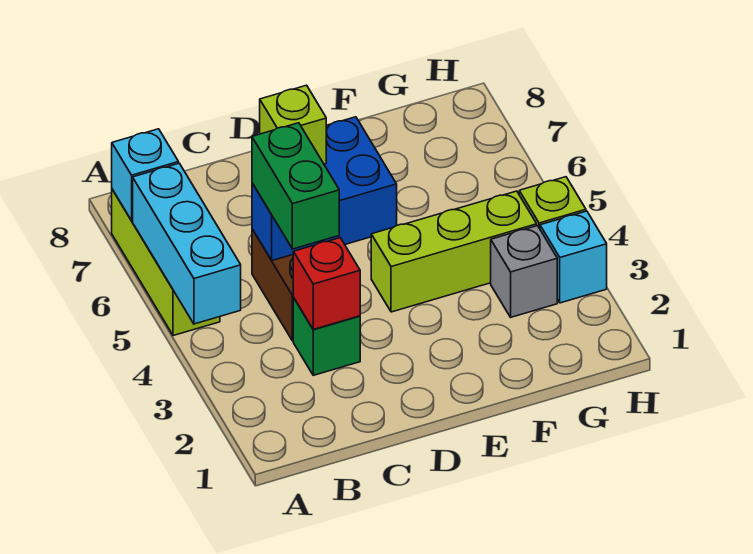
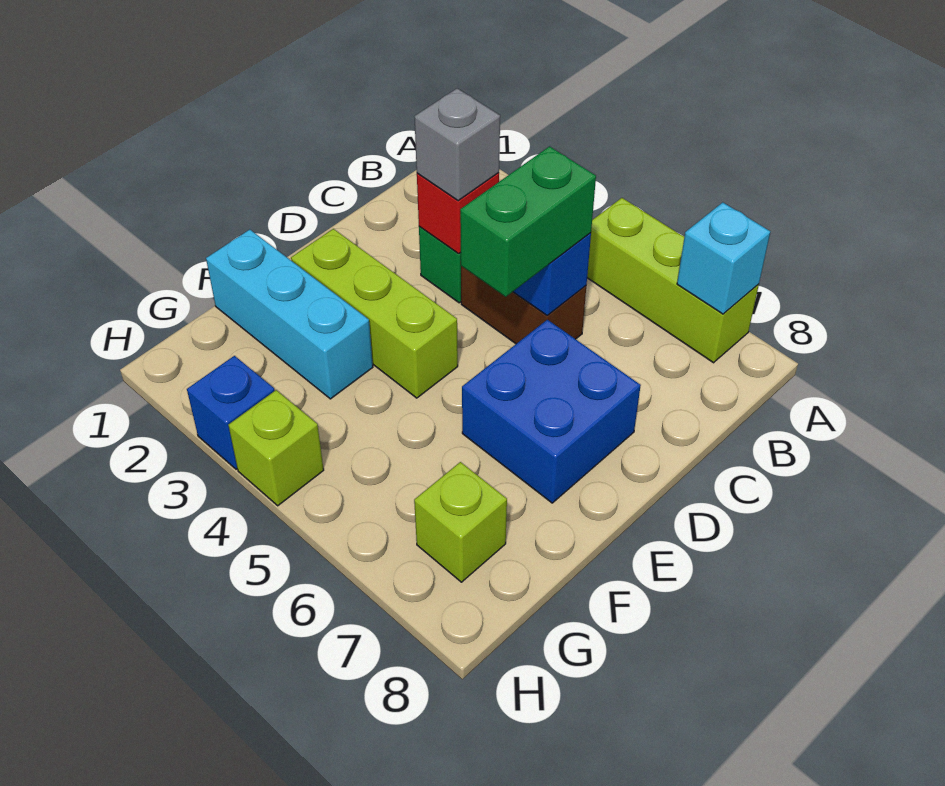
cyan 1x3 brick [133,163,241,324] -> cyan 1x3 brick moved to [206,230,373,399]
green 1x2 brick [252,123,339,249] -> green 1x2 brick turned to [460,146,596,297]
lime 1x1 brick [260,85,326,164] -> lime 1x1 brick moved to [414,462,507,582]
lime 1x3 brick [371,191,537,312] -> lime 1x3 brick turned to [291,229,458,398]
grey 1x1 brick [491,226,557,317] -> grey 1x1 brick moved to [414,88,500,201]
cyan 1x1 brick [540,211,607,303] -> blue 1x1 brick [187,356,275,469]

